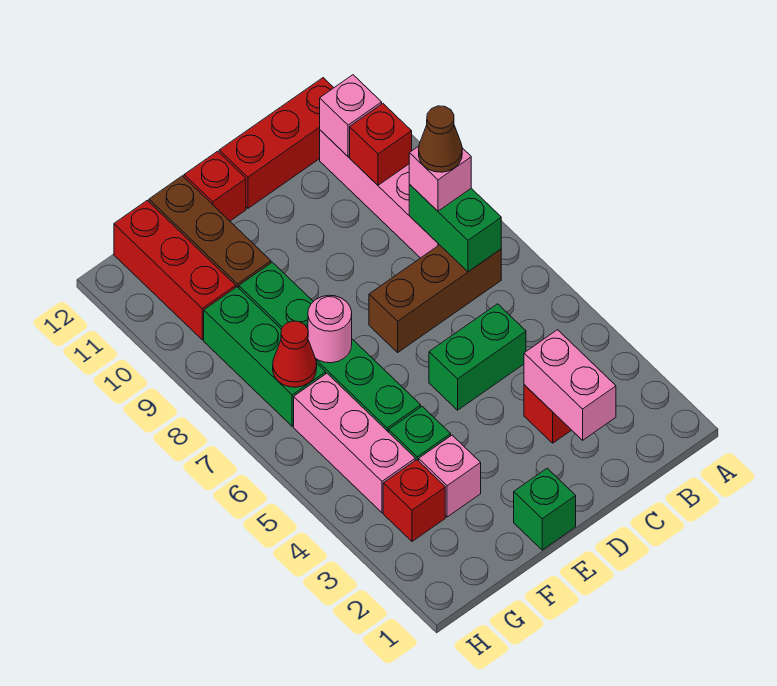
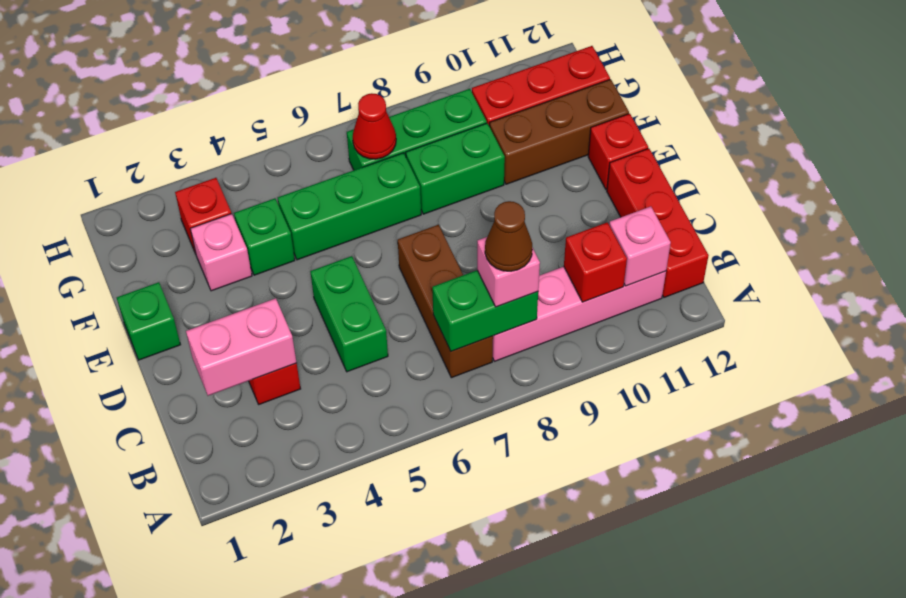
pink 1x1 round brick [308,295,352,363] -> none
pink 1x3 brick [294,373,415,513] -> none

